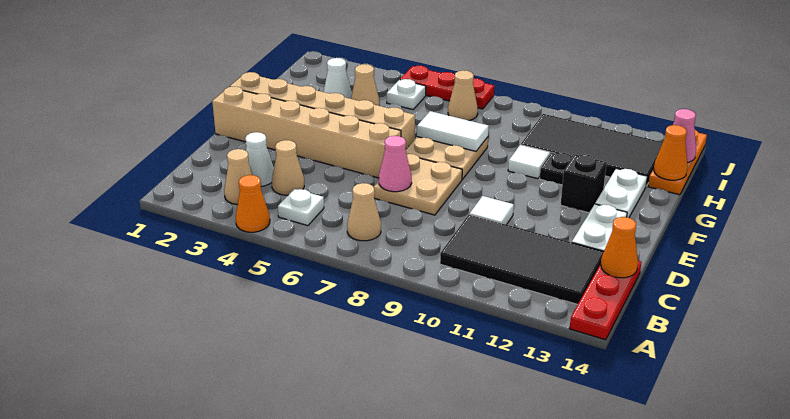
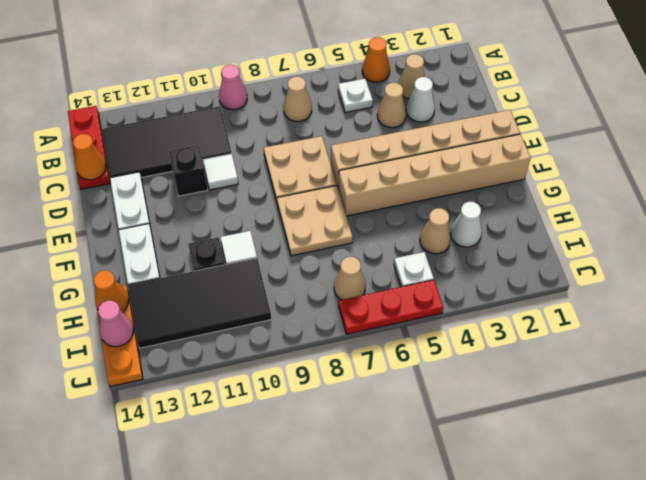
pink 1x1 cone [379,136,412,192] -> pink 1x1 cone moved to [219,65,247,110]
black 1x1 brick [561,154,607,213] -> black 1x1 brick moved to [169,145,208,196]
white 1x2 tile [417,111,489,151] -> none

